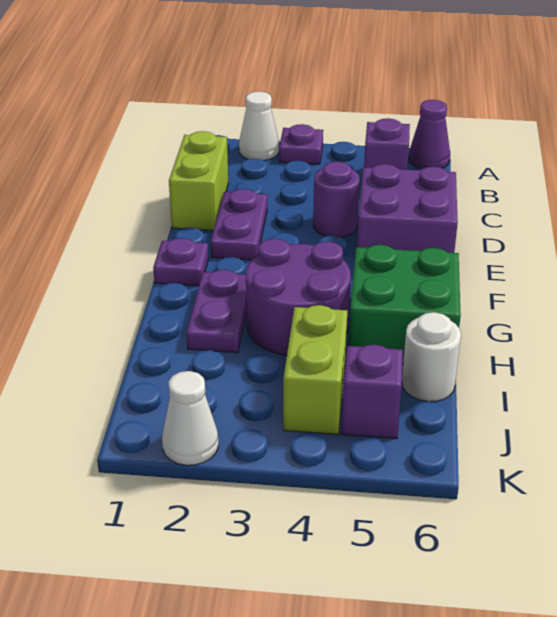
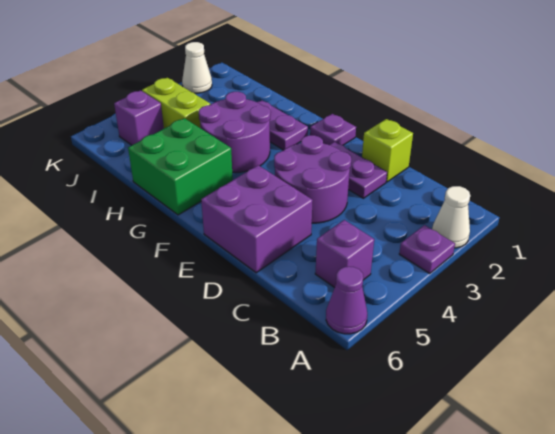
lime 1x2 brick [169,131,228,231] -> lime 1x1 brick [362,119,413,182]
purple 1x1 round brick [313,162,360,237] -> purple 2x2 round brick [274,135,351,223]
white 1x1 round brick [402,312,461,402] -> none

